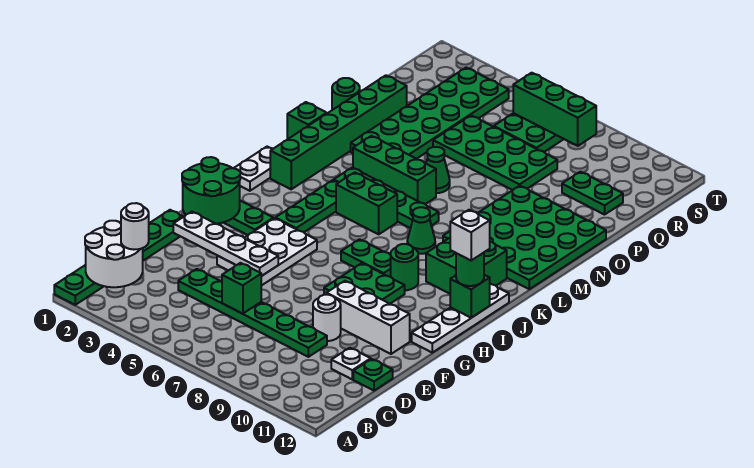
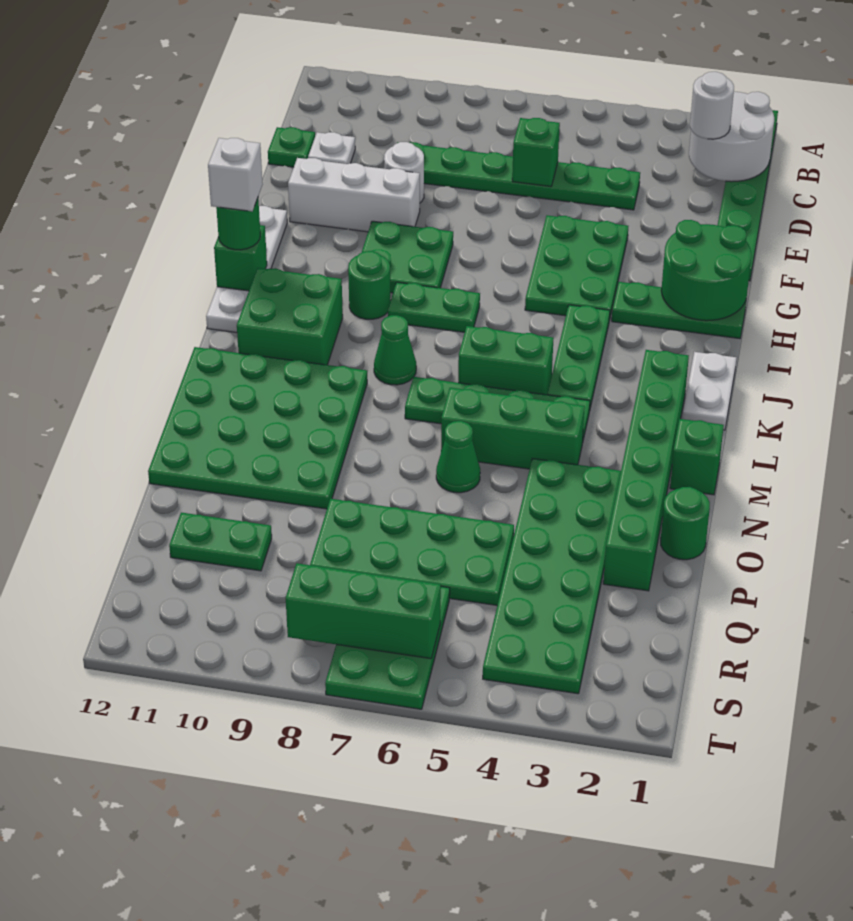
white 1x4 plate [173,212,278,276] -> none
white 2x3 plate [217,218,317,286] -> green 2x3 plate [525,215,628,320]

